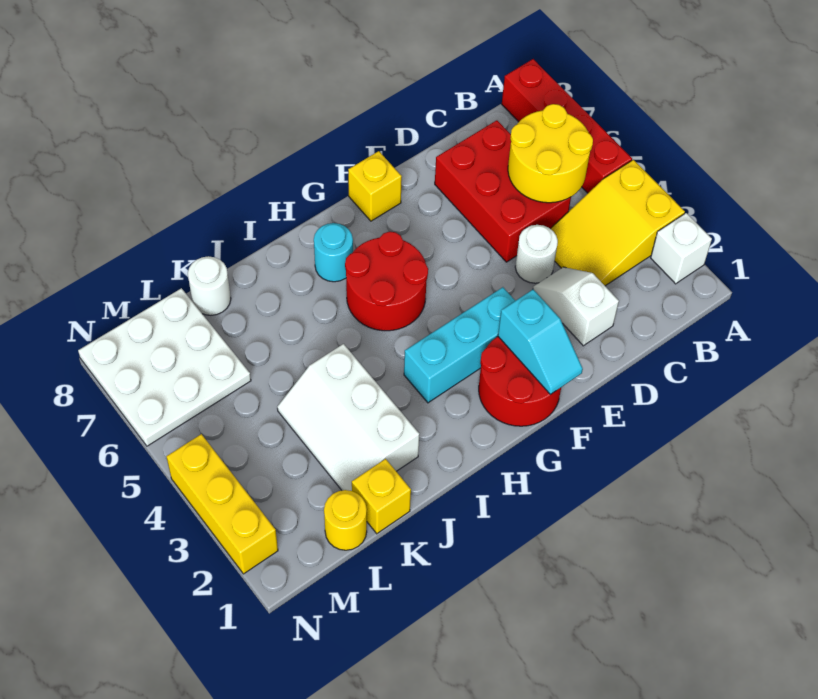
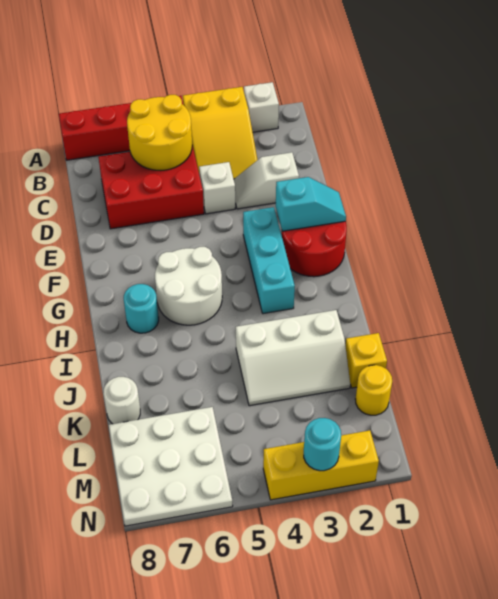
white 1x1 round brick [515,225,558,283] -> white 1x1 brick [199,162,235,214]
yellow 1x1 brick [348,151,402,221] -> none
red 2x2 round brick [345,232,428,331] -> white 2x2 round brick [155,247,222,325]
none -> cyan 1x1 round brick [304,418,341,471]

